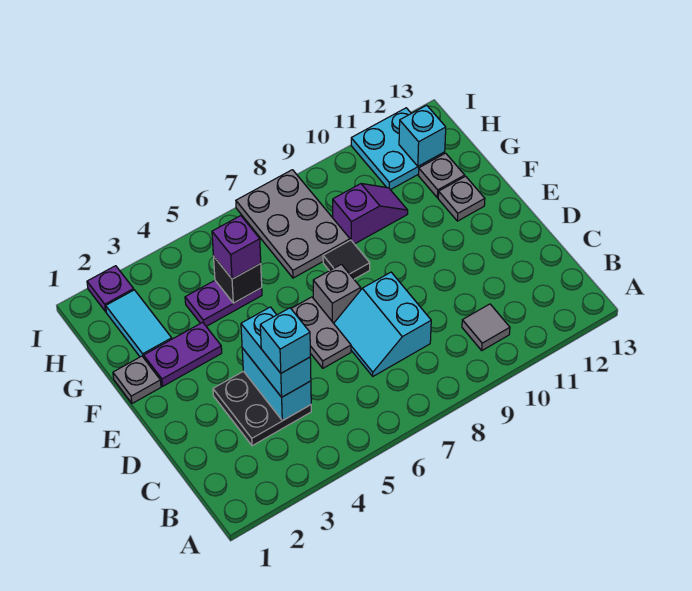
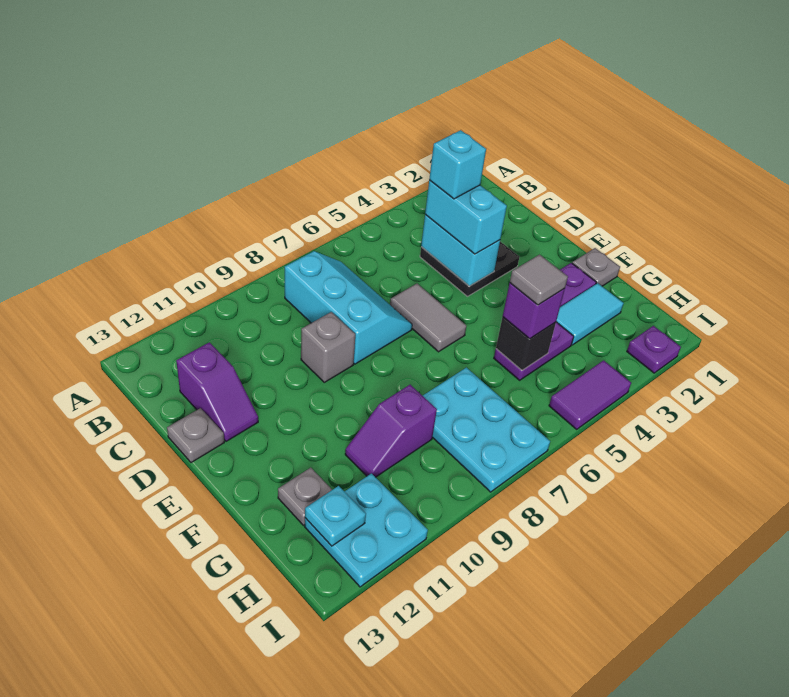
grey 1x1 tile [462,304,510,350] -> grey 1x1 tile moved to [510,255,568,305]
cyan 2x2 slope [334,272,431,376] -> cyan 2x3 slope [285,251,412,364]
none -> purple 1x2 slope [176,342,258,441]
grey 1x2 plate [291,297,351,368] -> grey 1x2 tile [390,284,466,352]
grey 1x1 brick [313,264,361,323] -> grey 1x1 brick moved to [301,312,355,382]
black 1x1 tile [323,240,370,279] -> none
grey 1x1 plate [438,176,485,221] -> grey 1x1 plate moved to [167,408,224,463]
cyan 1x2 tile [106,290,172,358] -> cyan 1x2 tile turned to [556,283,624,345]
grey 2x3 plate [236,170,350,278] -> cyan 2x3 plate [423,368,550,492]
cyan 1x1 brick [399,105,446,166] -> cyan 1x1 plate [305,486,366,546]
none -> purple 1x2 tile [549,360,631,429]

